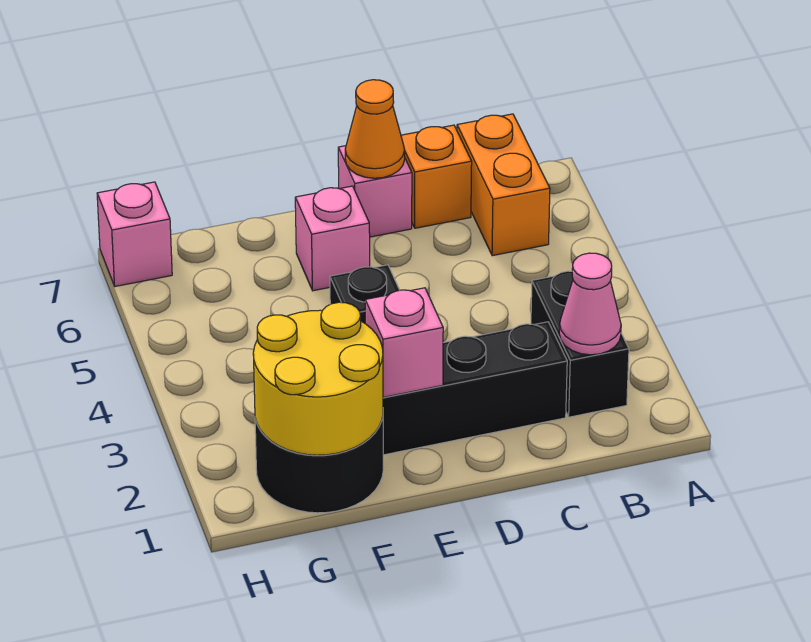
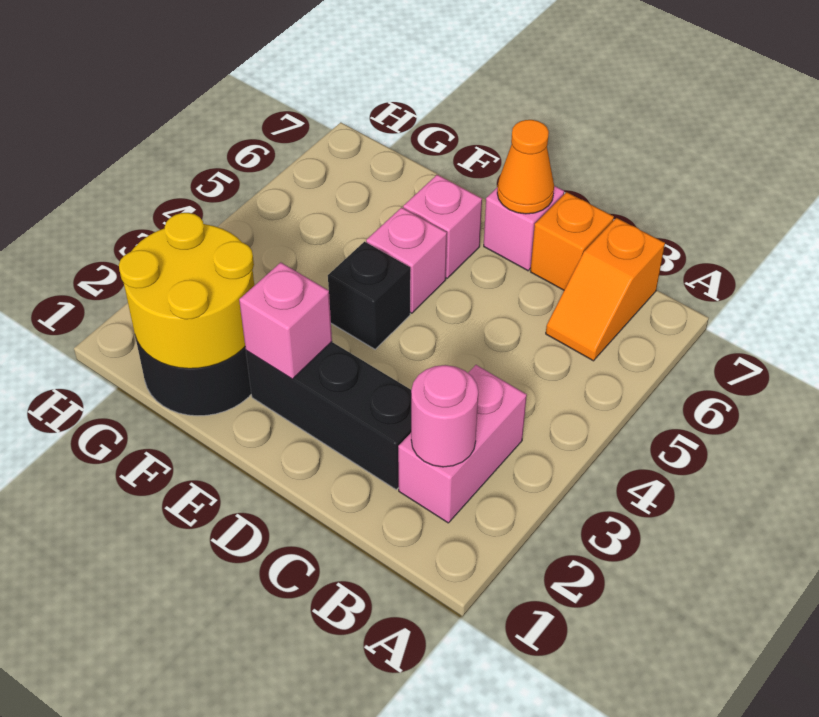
black 1x2 brick [531,271,629,417] -> pink 1x2 brick [398,365,527,523]
pink 1x1 cone [559,253,621,355] -> pink 1x1 round brick [411,365,478,467]
orange 1x2 brick [457,114,550,256] -> orange 1x2 slope [546,218,665,361]
pink 1x1 brick [97,182,172,286] -> pink 1x1 brick moved to [366,207,447,313]

